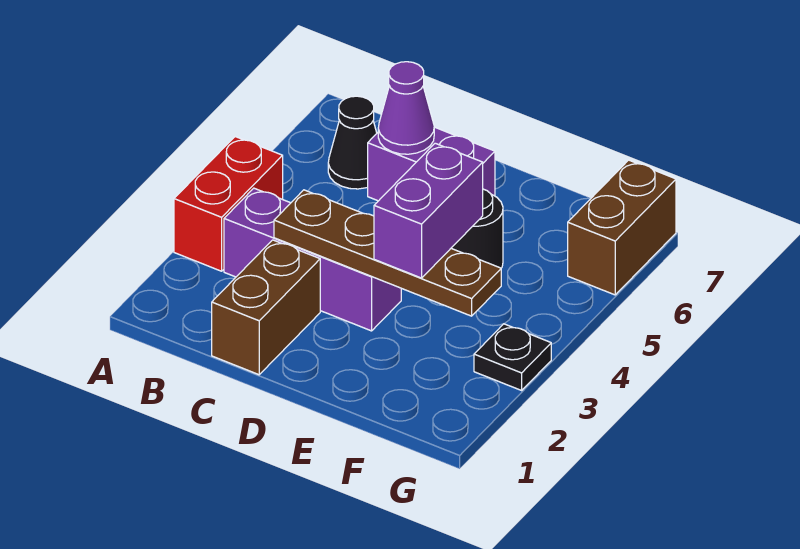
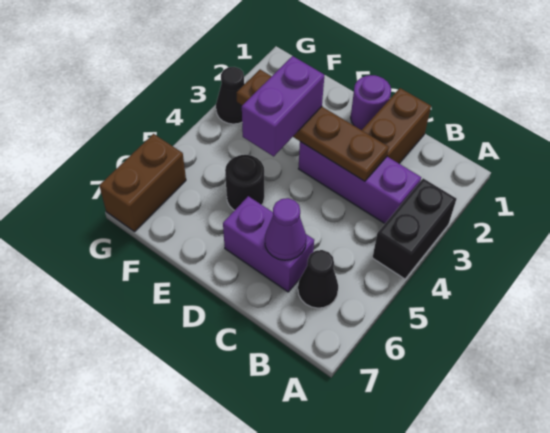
red 1x2 brick [174,137,283,271] -> black 1x2 brick [373,178,457,279]
none -> purple 1x1 round brick [351,75,391,130]
black 1x1 plate [474,324,551,390] -> black 1x1 cone [216,67,244,124]

